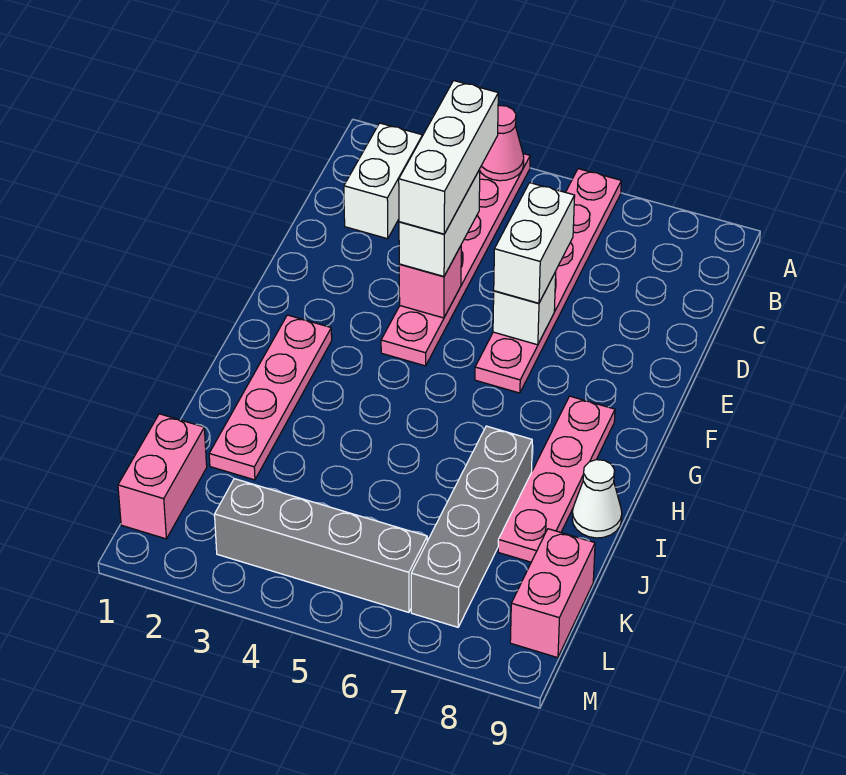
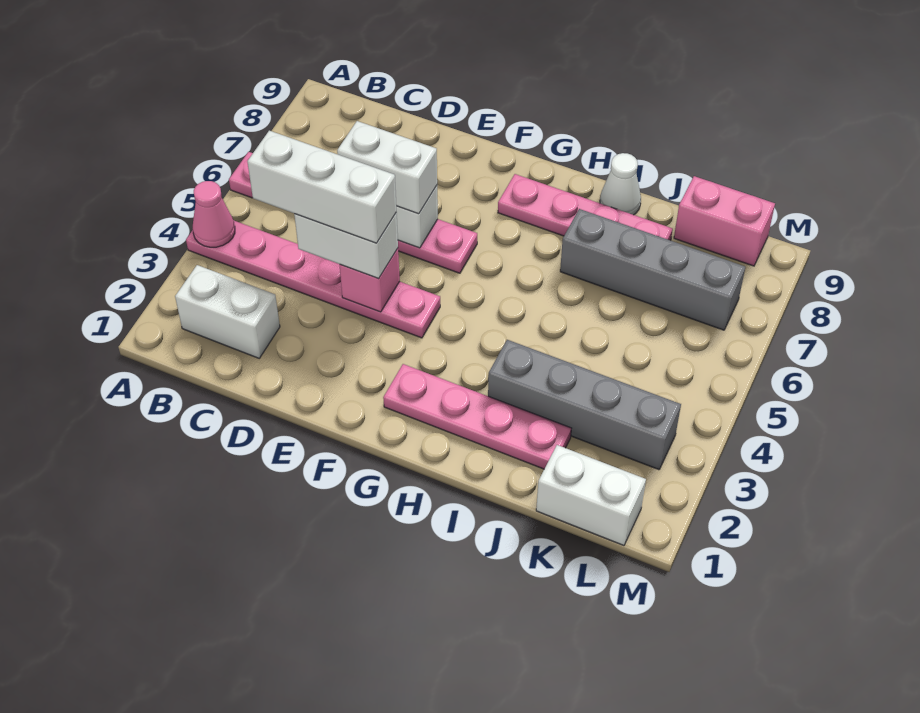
pink 1x2 brick [118,414,207,539] -> white 1x2 brick [536,445,646,545]
grey 1x4 brick [215,479,427,612] -> grey 1x4 brick turned to [488,340,681,470]

